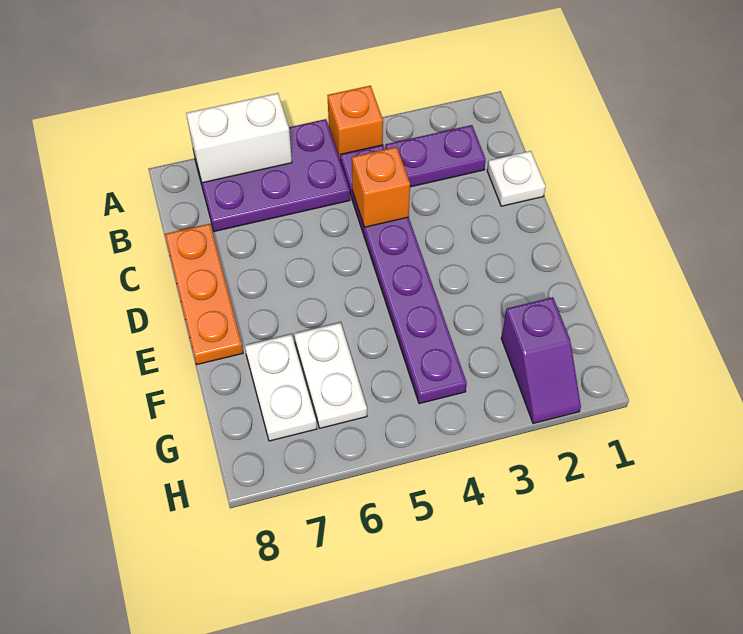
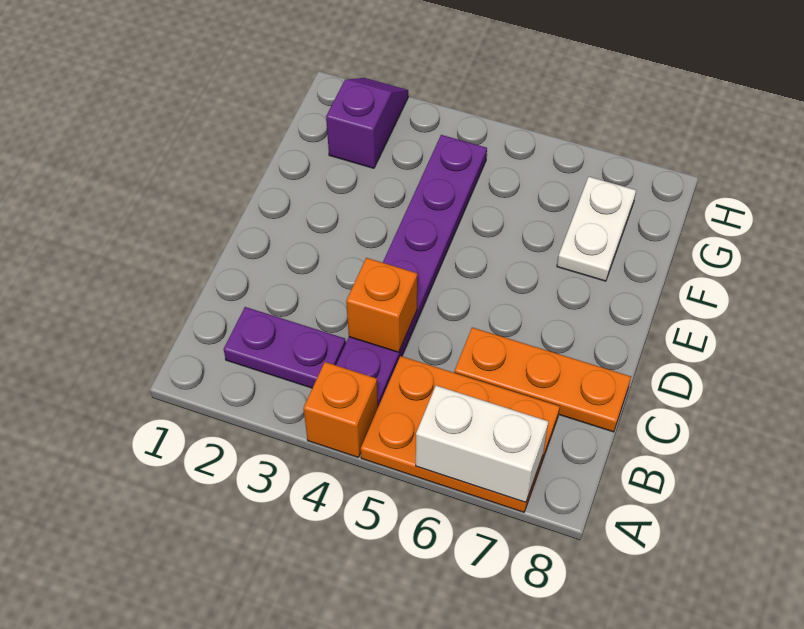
purple 2x3 plate [193,119,350,231] -> orange 2x3 plate [361,356,560,512]
white 1x1 plate [487,151,546,206] -> none
orange 1x3 plate [165,224,243,364] -> orange 1x3 plate turned to [454,328,631,432]
white 1x2 plate [294,323,367,428] -> none

